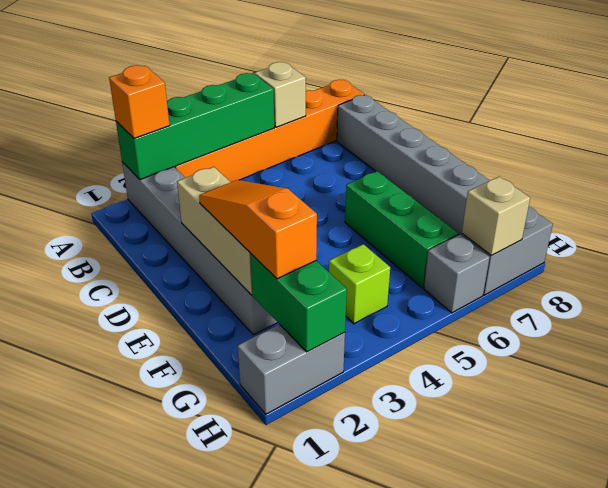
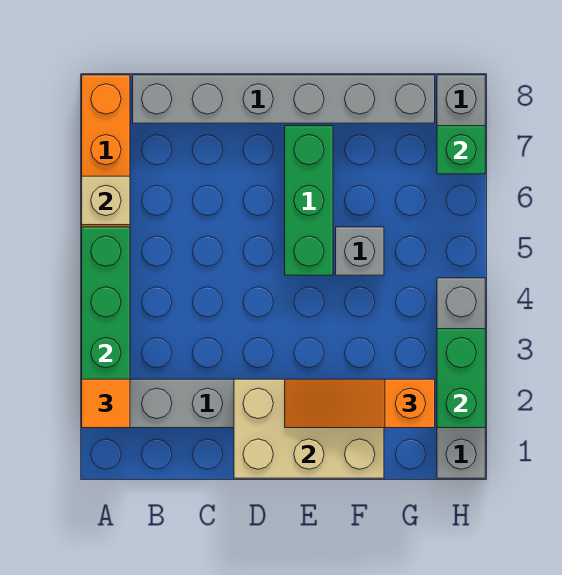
orange 1x1 brick [109,65,170,138] -> orange 1x1 tile [82,379,130,428]
tan 1x3 brick [177,167,252,295] -> tan 2x3 brick [234,379,384,478]
green 1x3 brick [345,171,459,288] -> green 1x3 brick turned to [285,126,333,275]
green 1x2 brick [250,254,347,352] -> green 1x2 brick turned to [437,329,485,428]
lime 1x1 brick [329,244,390,324] -> none
grey 1x2 brick [238,324,345,414] -> grey 1x4 brick [437,278,485,478]
grey 1x1 brick [424,235,490,313] -> grey 1x1 brick moved to [336,227,384,275]
tan 1x1 brick [462,177,530,256] -> green 1x1 brick [437,126,485,174]

